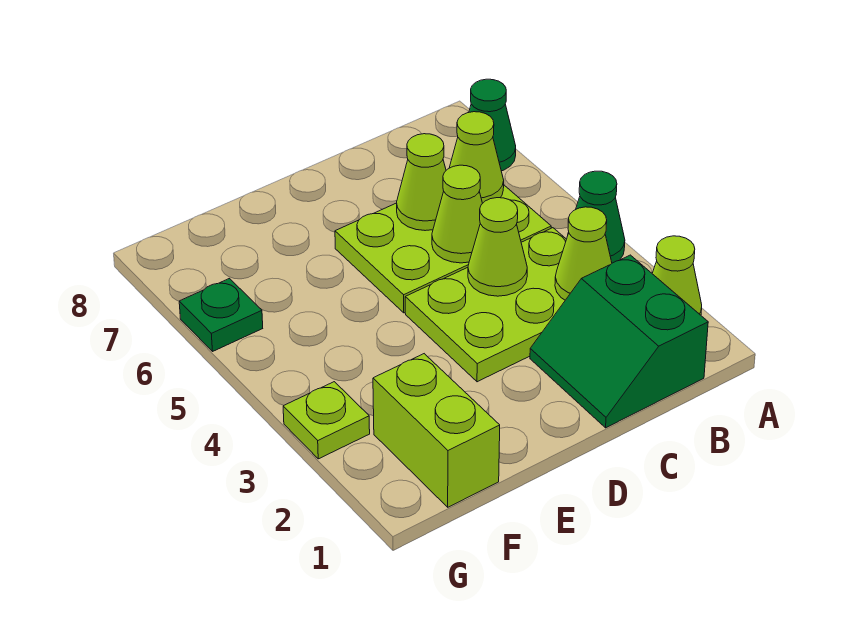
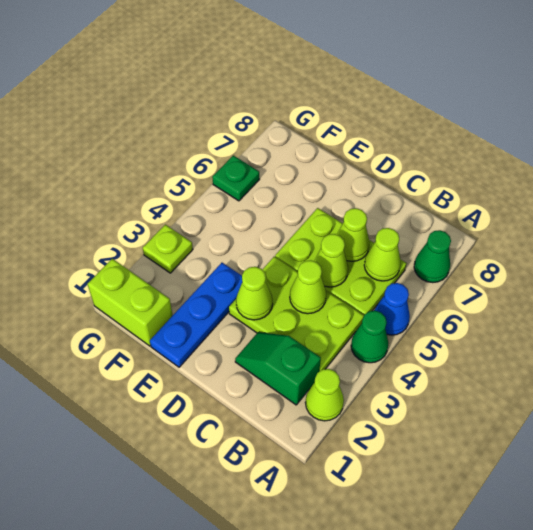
none -> blue 1x1 cone [374,283,410,335]
green 2x2 slope [530,255,708,428] -> green 1x2 slope [235,332,321,405]
lime 1x1 cone [555,207,612,300] -> lime 1x1 cone moved to [236,267,273,320]
none -> blue 1x3 plate [150,263,242,367]
lime 1x2 brick [373,354,500,507] -> lime 1x2 brick turned to [87,259,173,346]

